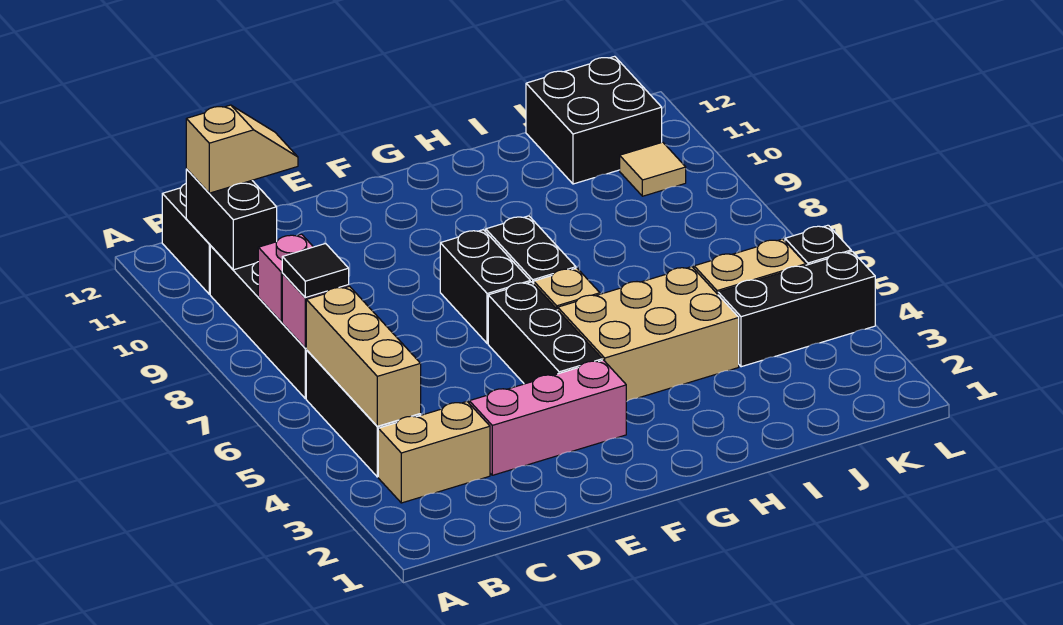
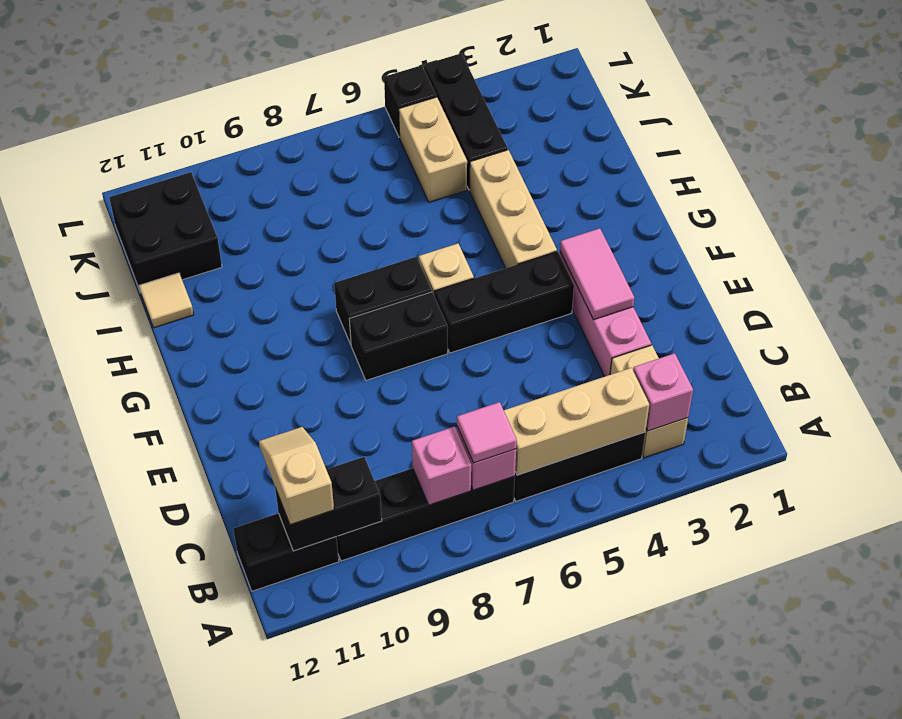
none -> pink 1x1 brick [633,353,693,431]
black 1x1 tile [282,243,349,298] -> pink 1x1 tile [457,402,517,463]
none -> pink 1x2 tile [560,228,634,319]
tan 2x3 brick [558,267,739,402] -> tan 1x3 brick [470,150,557,268]
tan 1x1 tile [620,142,686,196] -> tan 1x1 tile moved to [139,273,194,328]

